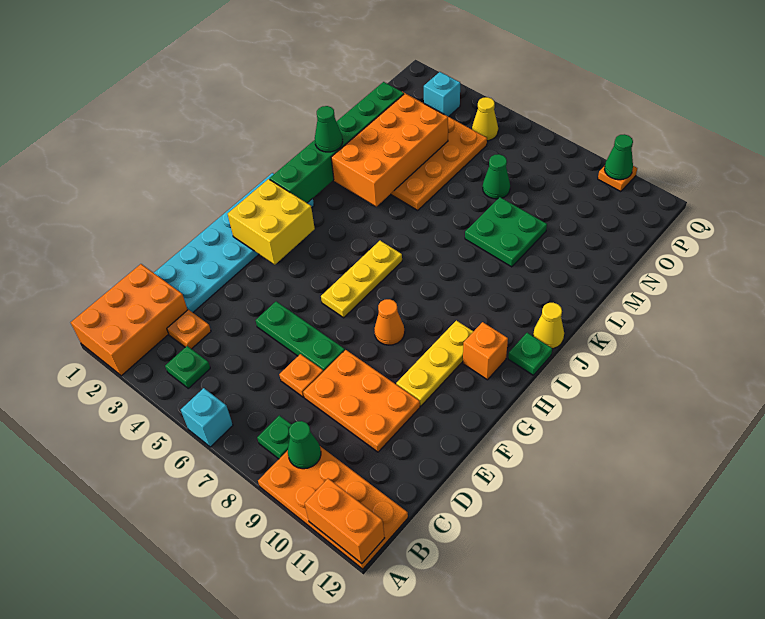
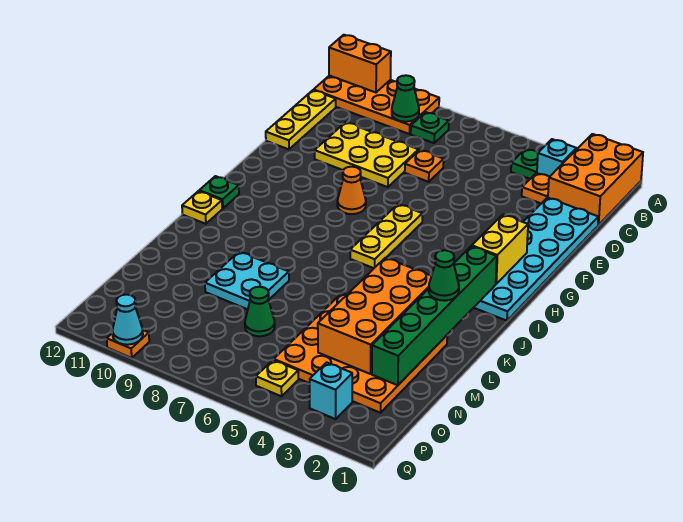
cyan 1x1 brick [181,388,233,447] -> cyan 1x1 brick moved to [537,139,577,177]
orange 2x3 plate [303,350,420,452] -> yellow 2x3 plate [315,122,418,187]
green 1x3 plate [256,301,345,372] -> none
yellow 1x3 plate [396,320,474,406] -> yellow 1x3 plate moved to [266,90,336,149]
yellow 2x2 brick [228,179,315,265] -> yellow 1x2 brick [472,215,528,284]
orange 1x1 brick [463,322,508,380] -> none
yellow 1x1 cone [533,303,564,349] -> yellow 1x1 plate [182,191,222,224]
green 2x2 plate [465,197,547,267] -> cyan 2x2 plate [205,252,289,309]
yellow 1x1 cone [472,97,498,141] -> yellow 1x1 plate [256,360,298,396]
green 1x1 cone [604,134,633,180] -> cyan 1x1 cone [112,295,143,345]

